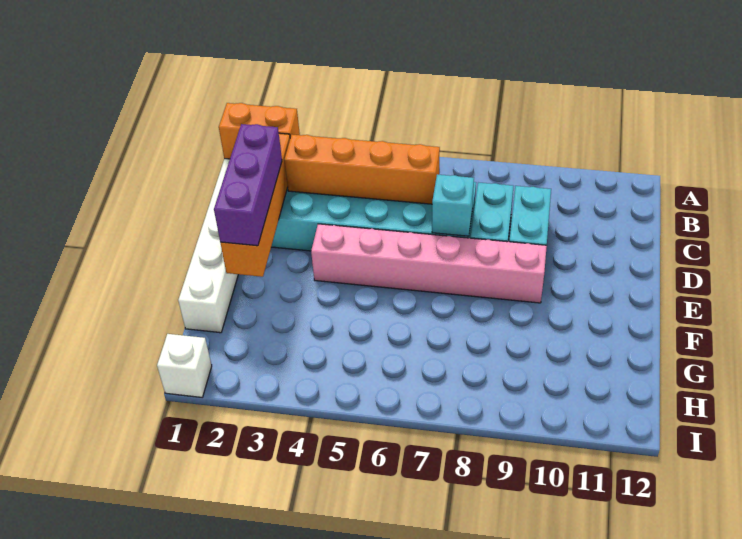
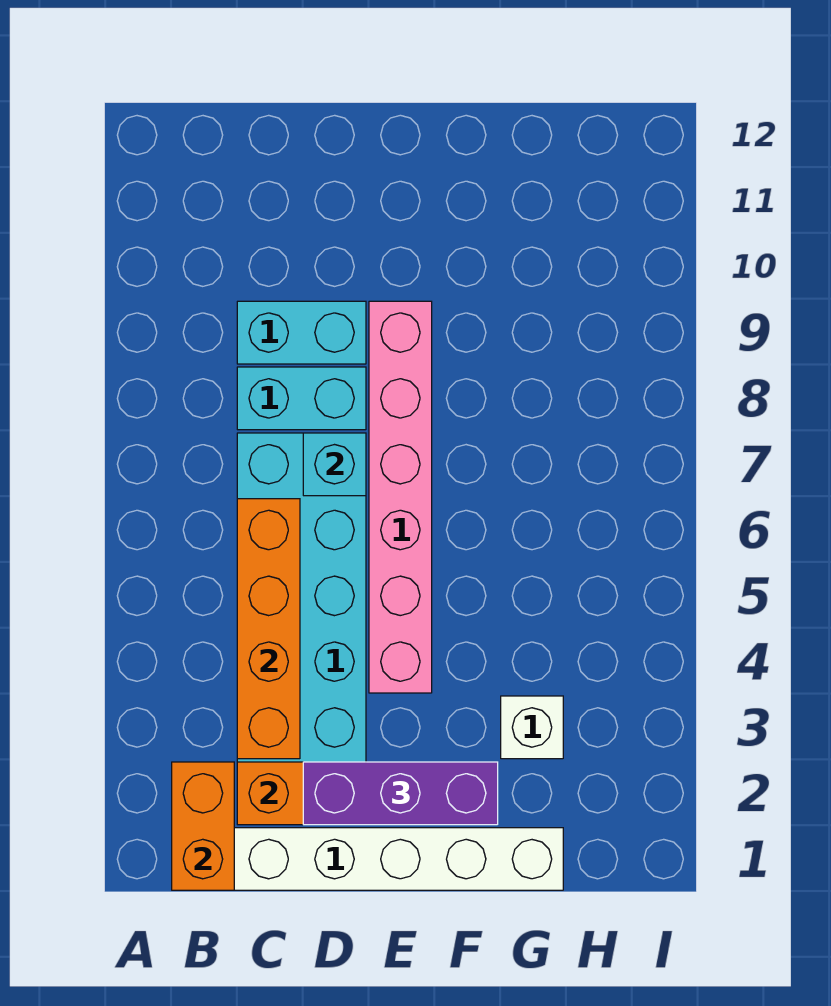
white 1x1 brick [157,334,212,397] -> white 1x1 brick moved to [501,696,563,759]

